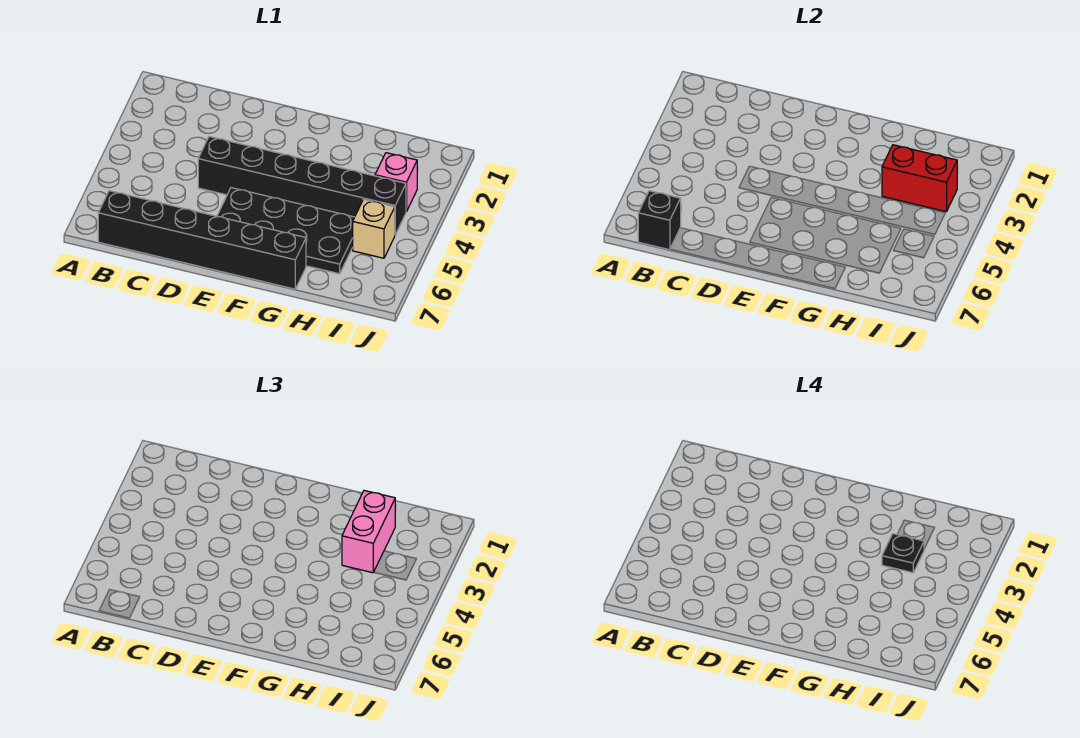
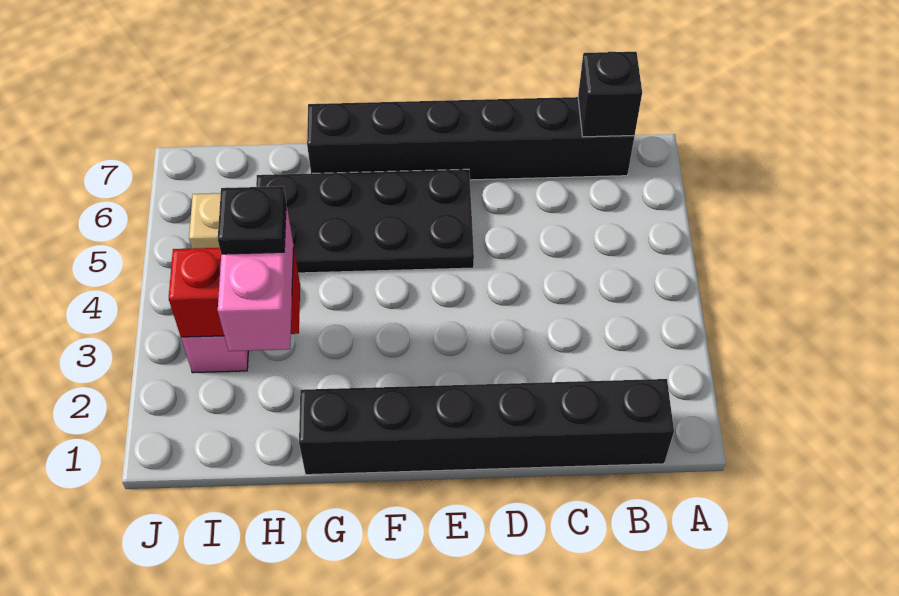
black 1x6 brick [198,137,406,235] -> black 1x6 brick moved to [299,379,674,475]

